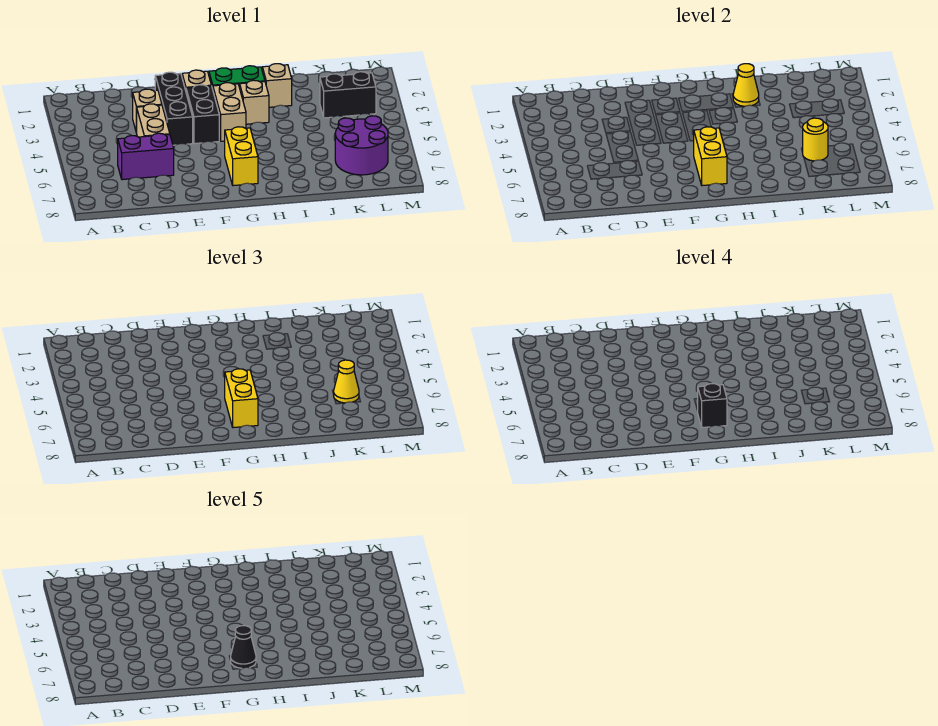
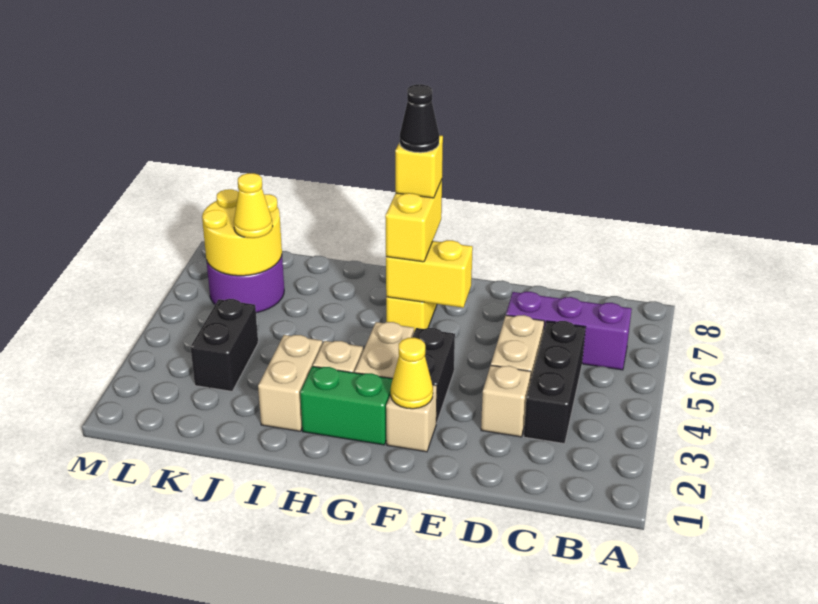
purple 1x2 brick [118,133,174,180] -> purple 1x3 brick [506,291,632,370]
black 1x3 brick [155,72,193,145] -> black 1x3 brick moved to [524,321,586,444]
yellow 1x2 brick [694,127,727,186] -> yellow 1x2 brick turned to [386,240,473,308]
black 1x1 brick [697,384,727,428] -> yellow 1x1 brick [395,135,443,198]
tan 1x1 brick [262,64,292,107] -> tan 1x2 brick [258,335,322,431]
yellow 1x1 cone [733,64,759,106] -> yellow 1x1 cone moved to [391,338,433,409]
black 1x2 brick [320,72,376,118] -> black 1x2 brick turned to [191,299,258,391]
yellow 1x1 round brick [802,118,828,161] -> yellow 2x2 round brick [202,189,282,276]

